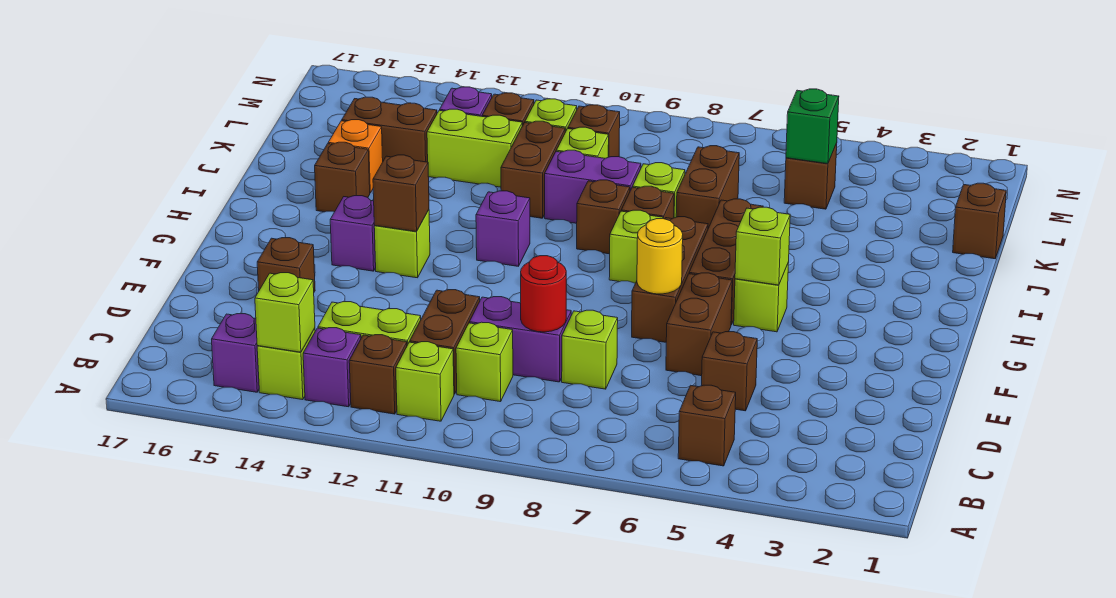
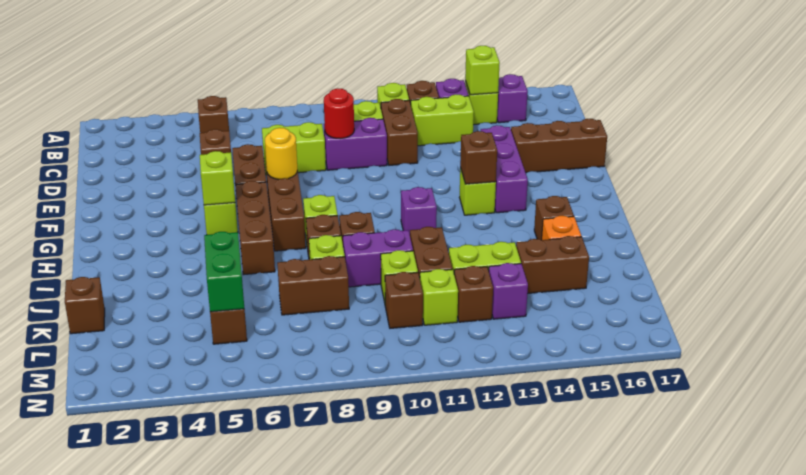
lime 1x1 brick [562,310,618,389] -> lime 1x2 brick [262,122,326,175]
brown 1x1 brick [257,238,315,292] -> brown 1x3 brick [511,119,607,173]
purple 1x1 brick [330,196,376,271] -> purple 1x3 brick [481,125,528,213]
brown 1x2 brick [676,146,739,228] -> brown 1x2 brick turned to [277,256,349,315]
green 1x1 brick [786,89,839,164] -> green 1x2 brick [204,232,244,312]

